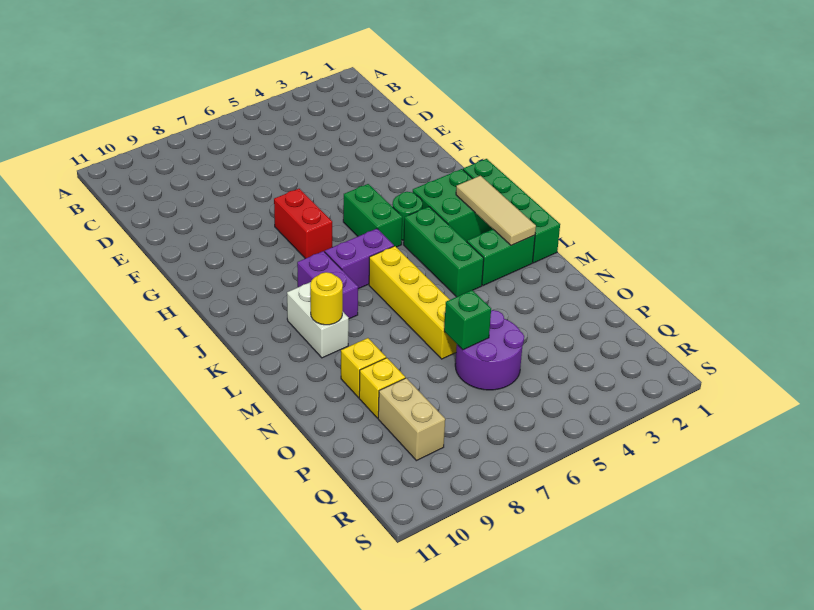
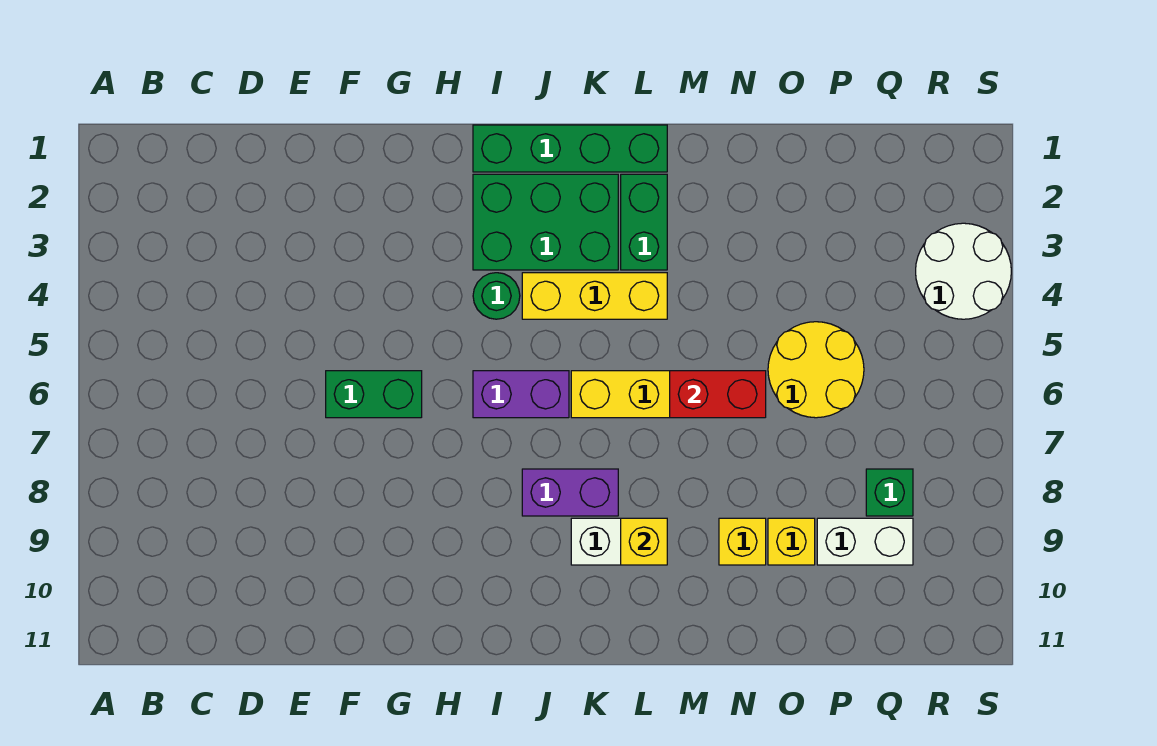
red 1x2 brick [274,189,332,259] -> red 1x2 brick moved to [670,371,766,418]
green 1x2 brick [343,184,402,247] -> green 1x2 brick moved to [326,371,422,418]
green 2x2 brick [413,169,492,242] -> green 2x3 brick [473,174,618,270]
tan 1x3 tile [456,176,536,245] -> none
green 1x3 brick [404,207,484,297] -> yellow 1x3 brick [522,273,667,319]
purple 1x2 brick [325,229,394,289] -> purple 1x2 brick turned to [473,371,569,418]
yellow 1x1 round brick [310,272,343,325] -> yellow 1x1 brick [621,518,667,565]
purple 2x2 round brick [455,310,524,390] -> yellow 2x2 round brick [768,322,864,418]
green 1x1 brick [444,290,491,350] -> green 1x1 brick moved to [866,469,913,516]
tan 1x2 brick [378,378,445,461] -> white 1x2 brick [817,518,913,565]
none -> white 2x2 round brick [916,223,1011,319]

